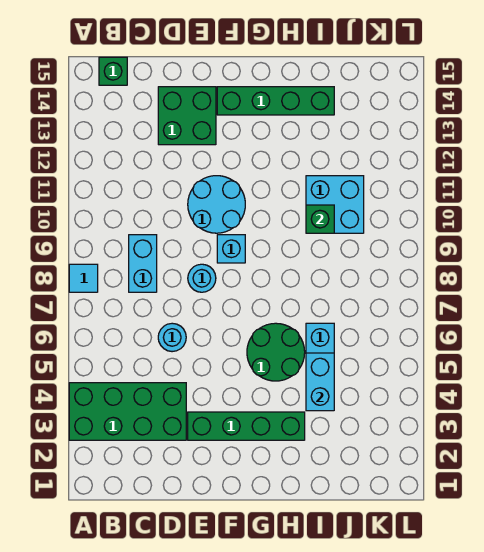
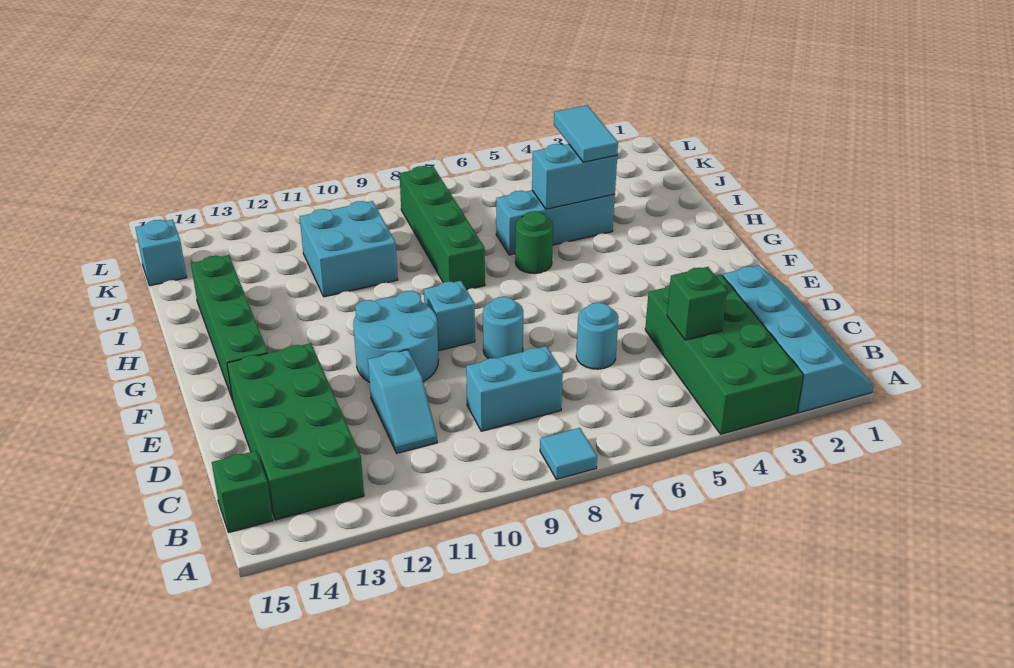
none -> cyan 2x4 slope [723,265,873,413]
none -> cyan 1x2 slope [368,350,437,453]
green 2x2 brick [158,87,216,145] -> green 2x4 brick [227,343,364,520]
green 1x4 brick [188,412,305,440] -> green 1x4 brick moved to [399,166,485,290]
green 2x2 round brick [247,323,305,381] -> green 1x1 round brick [515,211,553,274]
none -> cyan 1x2 tile [554,105,618,162]
green 1x1 brick [306,205,334,233] -> green 1x1 brick moved to [667,267,727,340]
none -> cyan 1x1 brick [135,219,187,286]

